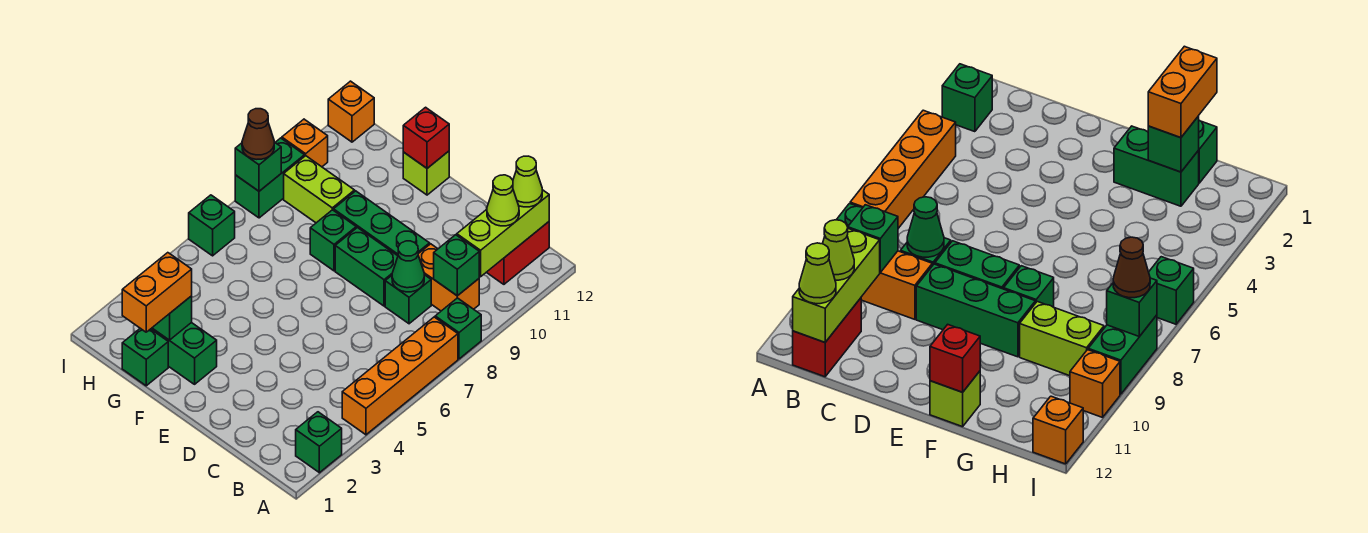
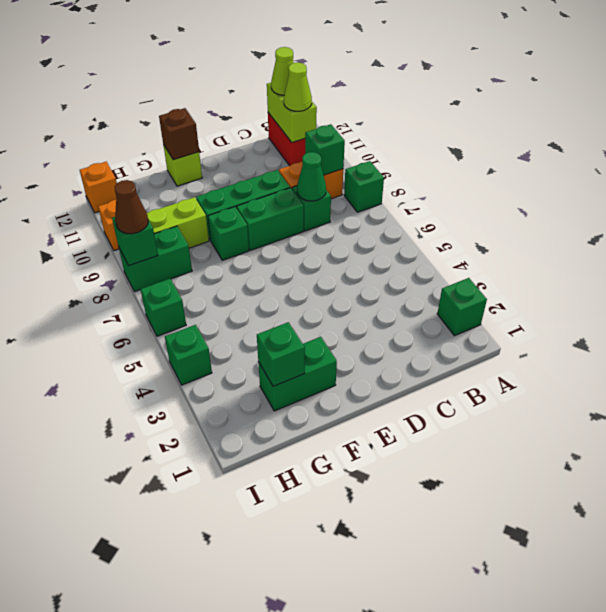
orange 1x4 brick [342,317,458,435] -> none
lime 1x3 brick [457,190,549,277] -> lime 1x2 brick [267,83,317,143]
red 1x1 brick [403,107,449,168] -> brown 1x1 brick [159,108,199,160]
green 1x1 brick [122,328,168,386] -> green 1x1 brick moved to [165,325,212,385]
orange 1x2 brick [122,253,192,332] -> none
green 1x2 brick [235,138,305,218] -> green 1x2 brick turned to [119,226,192,292]

